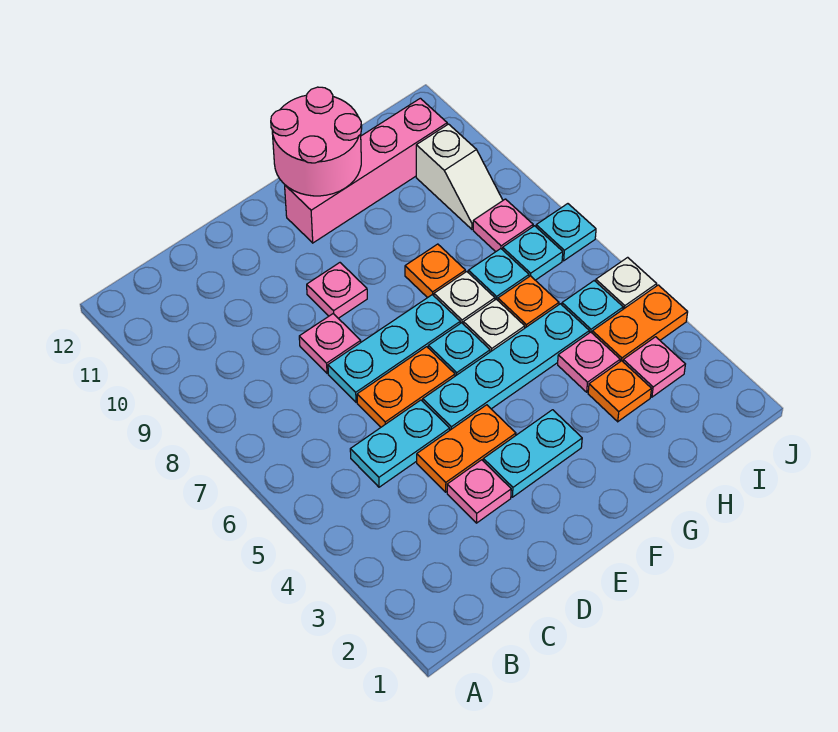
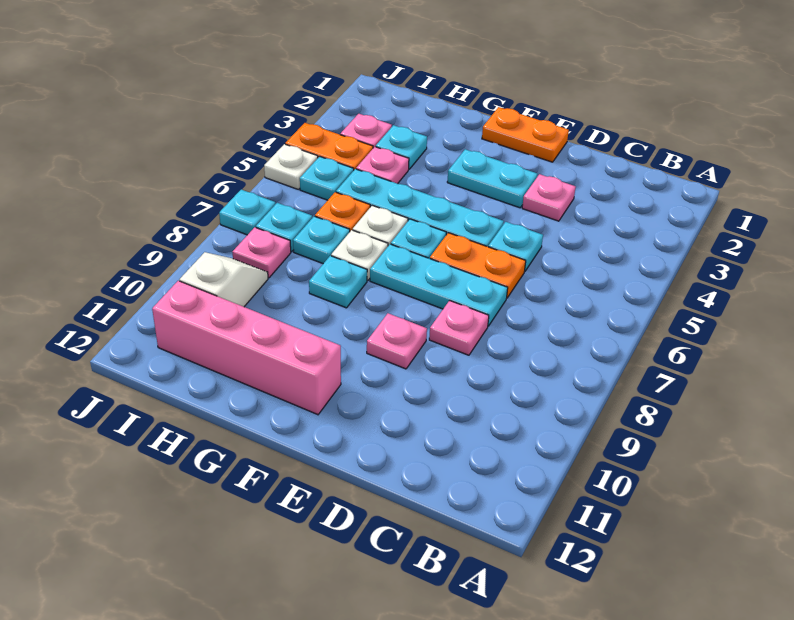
cyan 1x2 plate [350,400,450,487] -> cyan 1x1 plate [488,222,543,271]
orange 1x2 plate [417,405,516,492] -> orange 1x2 plate moved to [482,107,569,162]
pink 2x2 round brick [271,87,362,196] -> none
orange 1x1 plate [405,244,465,298] -> cyan 1x1 plate [309,256,367,308]
orange 1x1 plate [588,361,651,422] -> cyan 1x1 plate [376,125,427,169]

